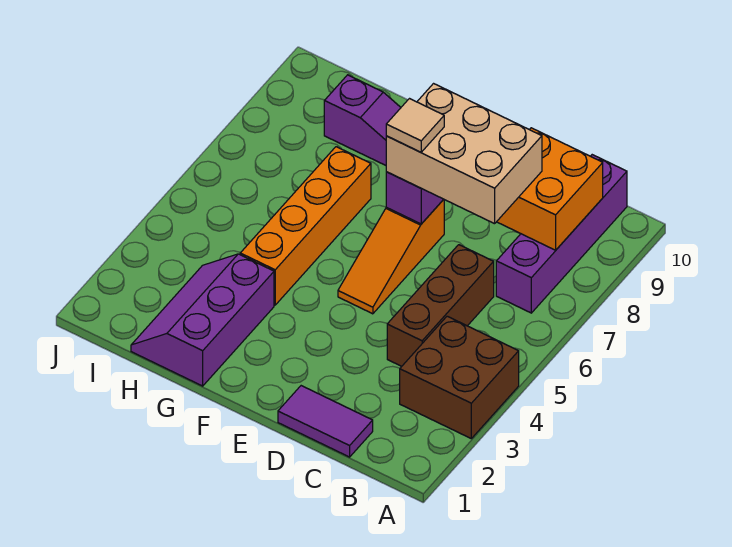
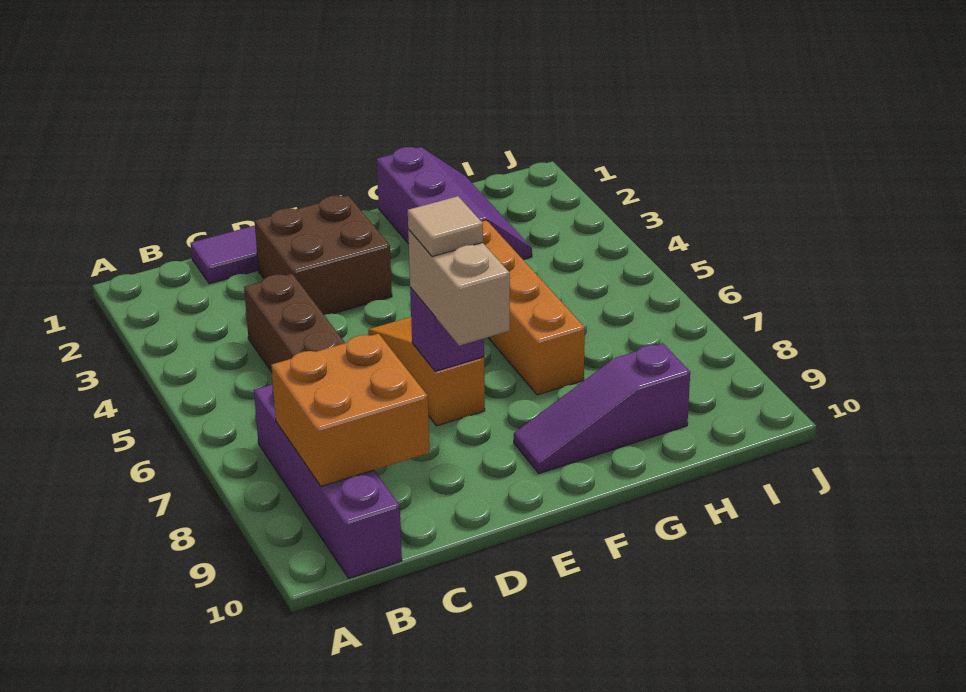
brown 2x2 brick [400,316,519,438] -> brown 2x2 brick moved to [255,196,392,315]
tan 2x3 brick [386,84,542,224] -> tan 1x2 brick [408,230,510,346]

